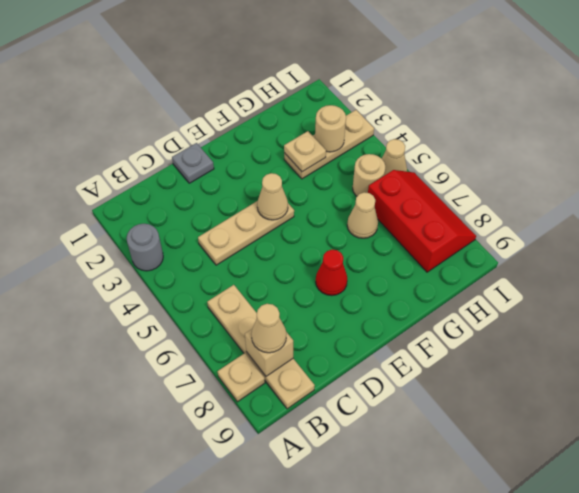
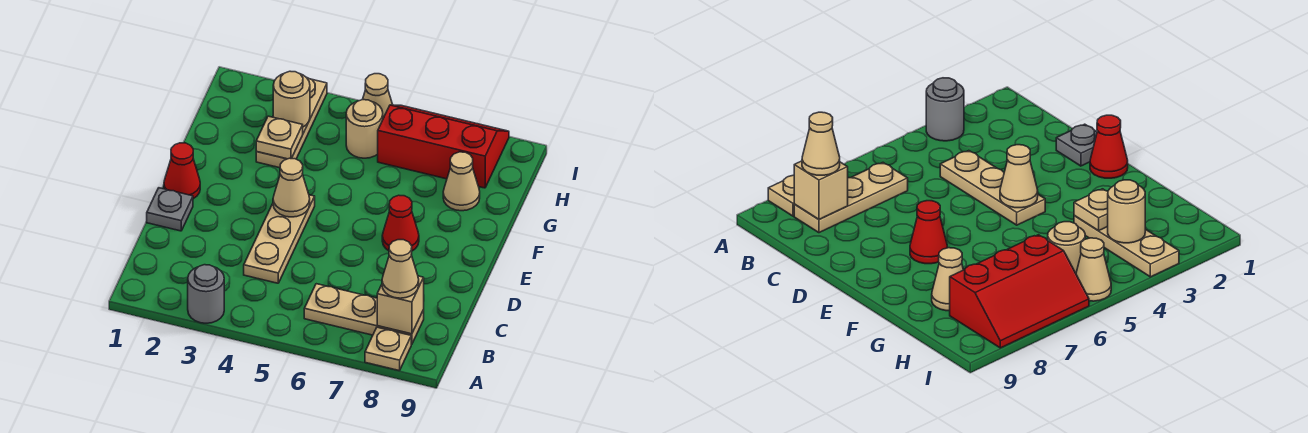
tan 1x4 plate [207,285,315,409] -> tan 1x3 plate [304,284,424,345]
none -> red 1x1 cone [164,143,200,199]
tan 1x1 cone [347,192,378,238] -> tan 1x1 cone moved to [443,152,480,211]

